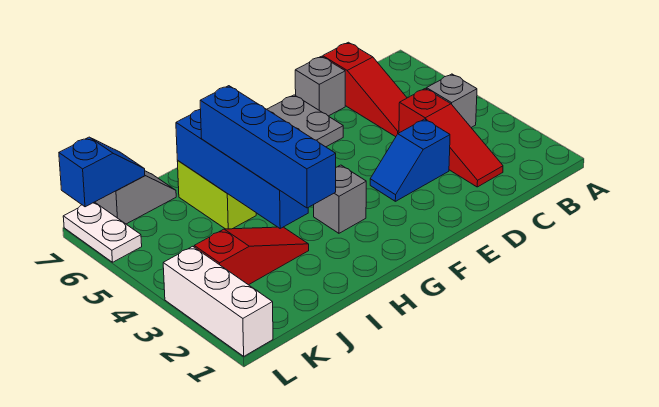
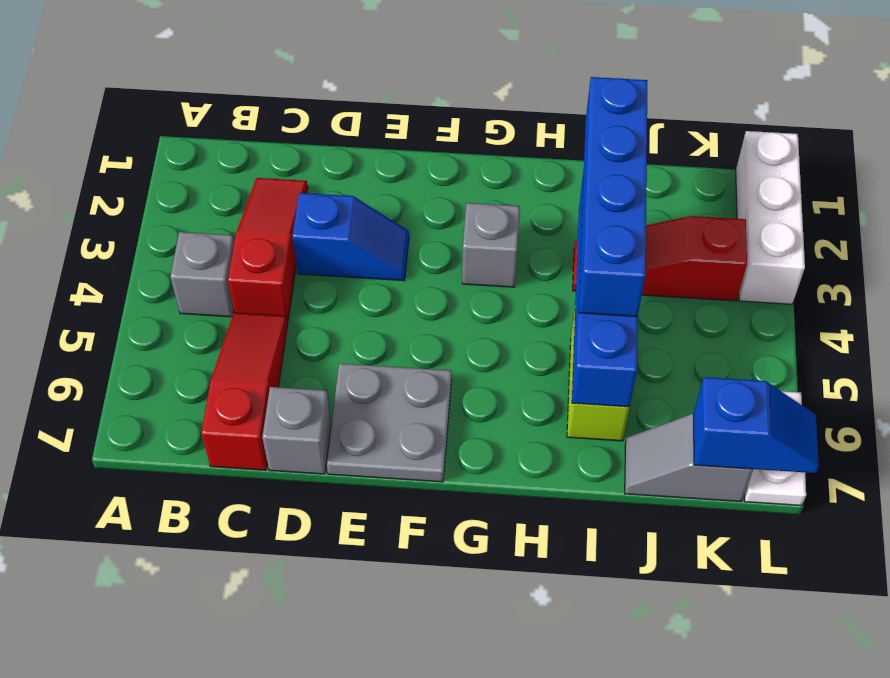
blue 1x2 slope [59,137,145,207] -> blue 1x2 slope turned to [694,377,819,473]

